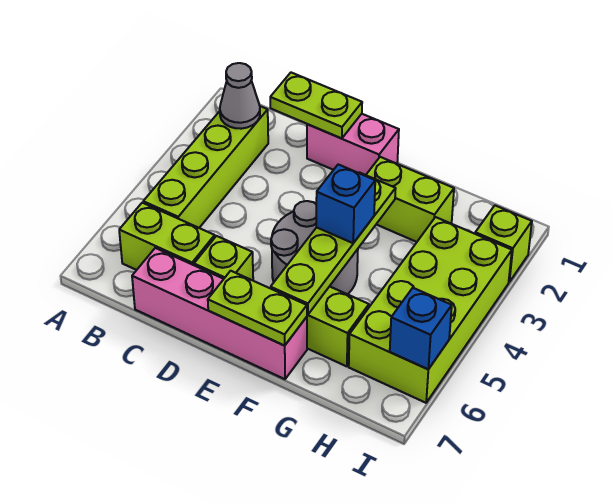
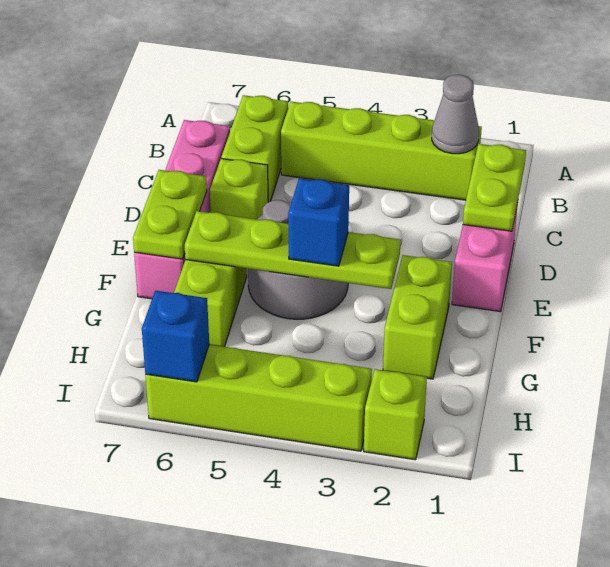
lime 2x4 brick [349,217,512,403] -> lime 1x4 brick [145,345,372,451]

